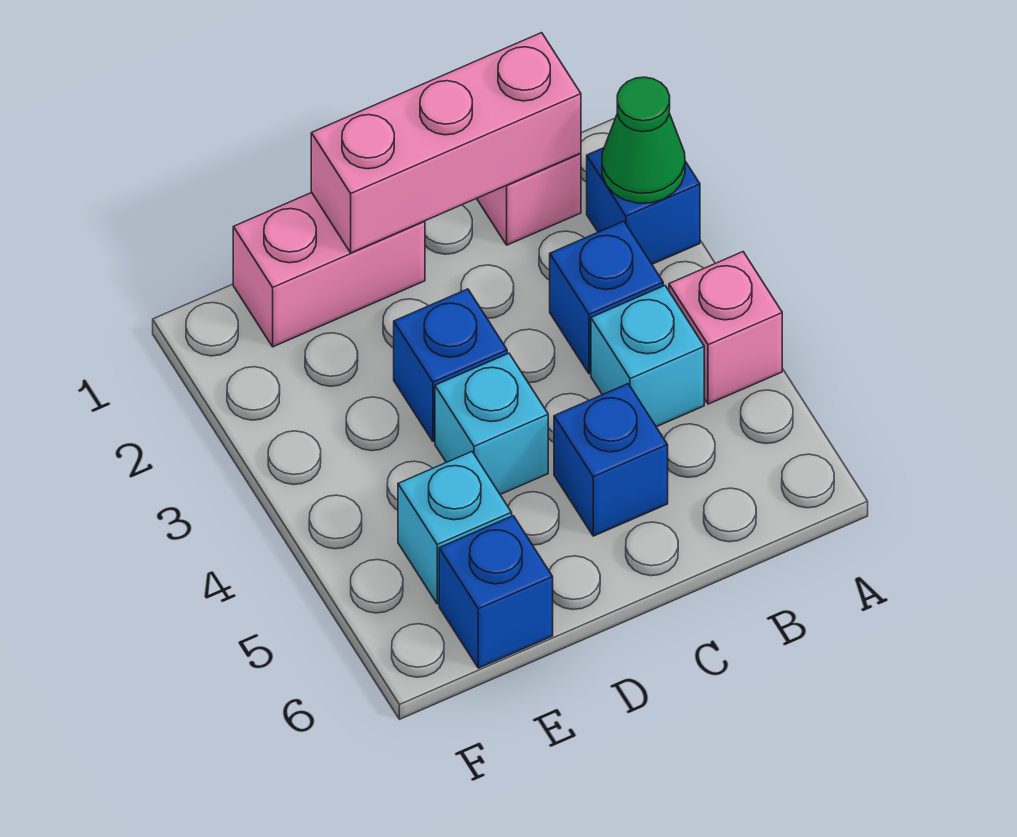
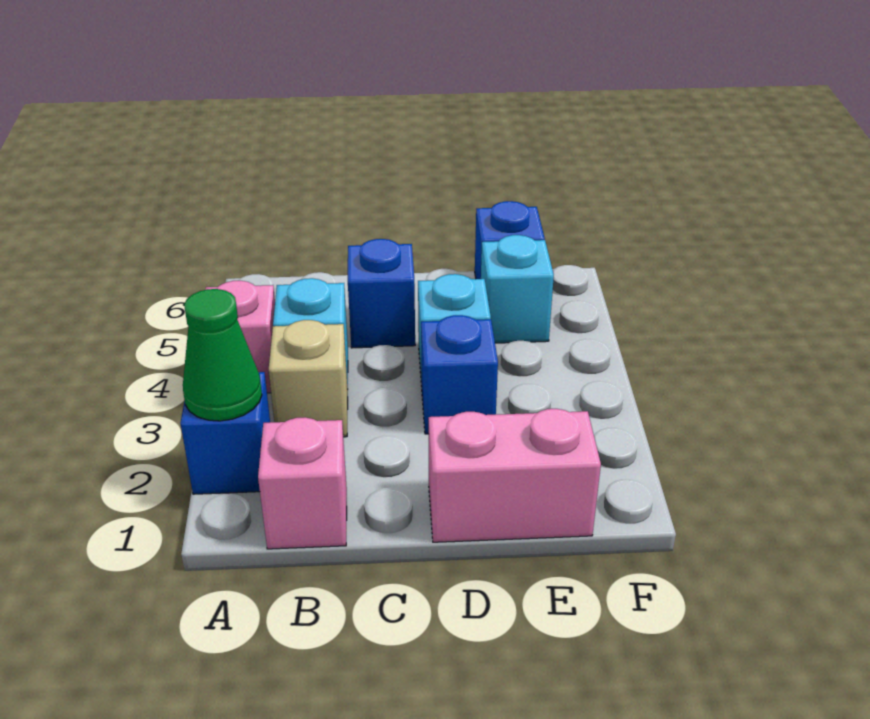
pink 1x3 brick [311,33,581,253] -> none
blue 1x1 brick [550,221,663,374] -> tan 1x1 brick [269,320,348,437]

